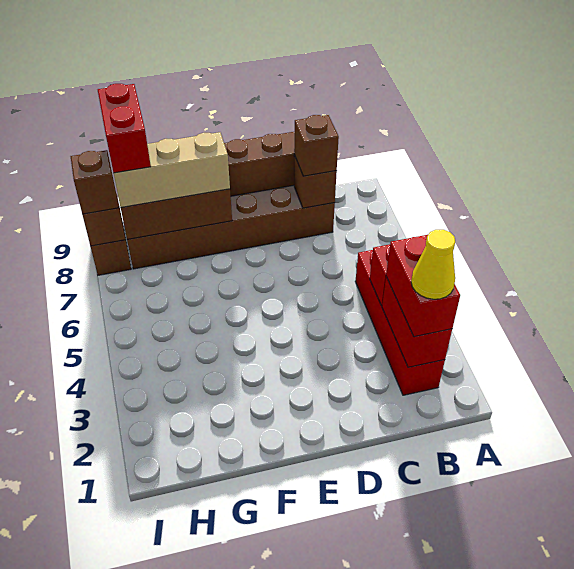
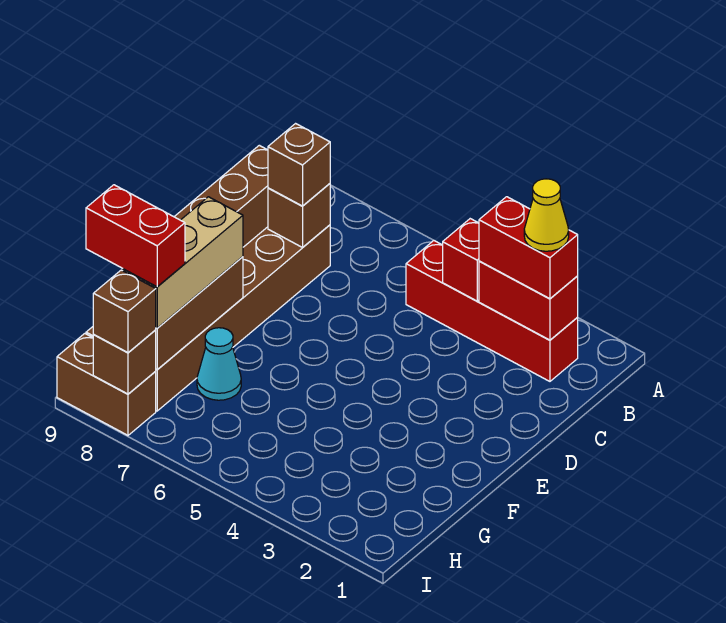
none -> cyan 1x1 cone [197,328,241,400]

